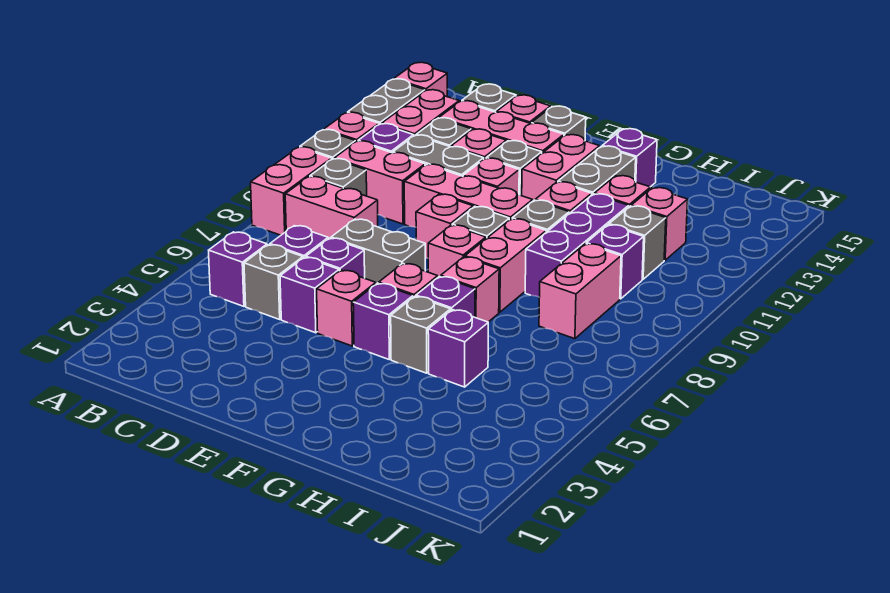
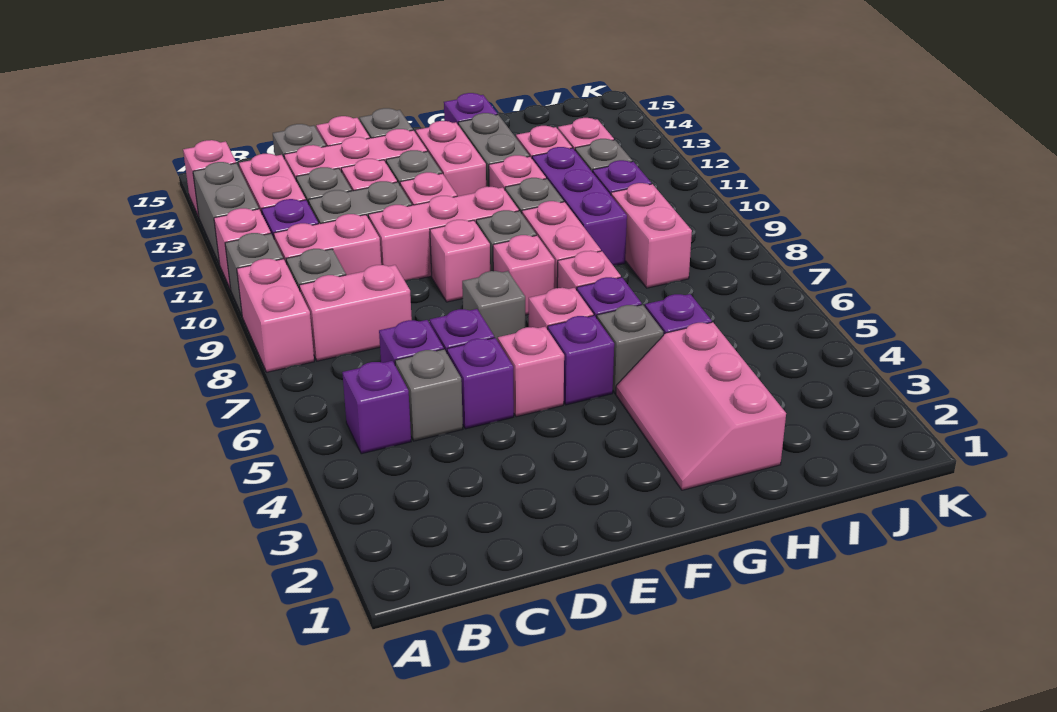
grey 1x2 brick [331,219,425,284] -> grey 1x1 brick [462,271,525,341]
none -> pink 2x3 slope [616,322,786,490]

